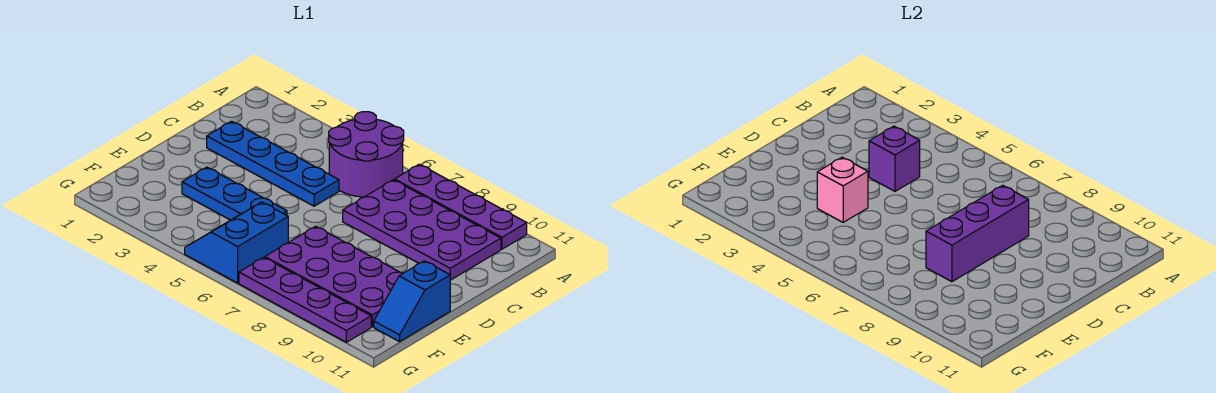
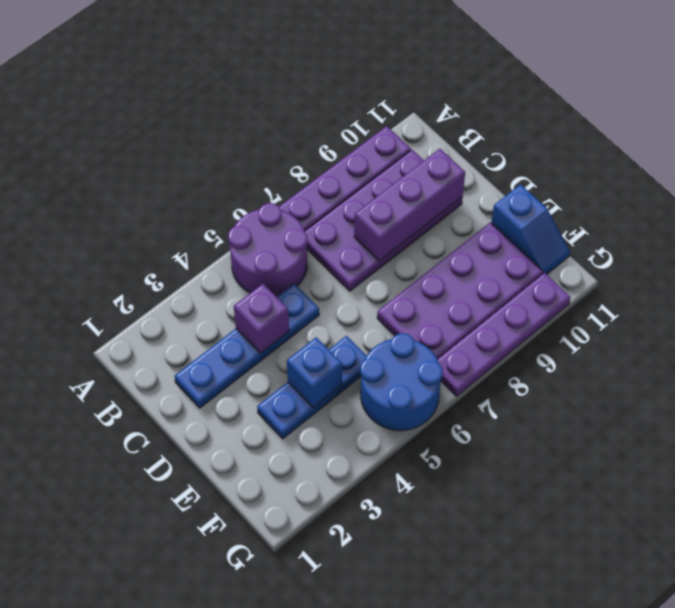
purple 1x3 brick [926,185,1029,282] -> purple 1x3 brick turned to [354,149,465,261]
pink 1x1 brick [817,157,868,222] -> blue 1x1 brick [287,337,342,407]
blue 2x2 slope [185,202,288,283] -> blue 2x2 round brick [360,333,443,430]

